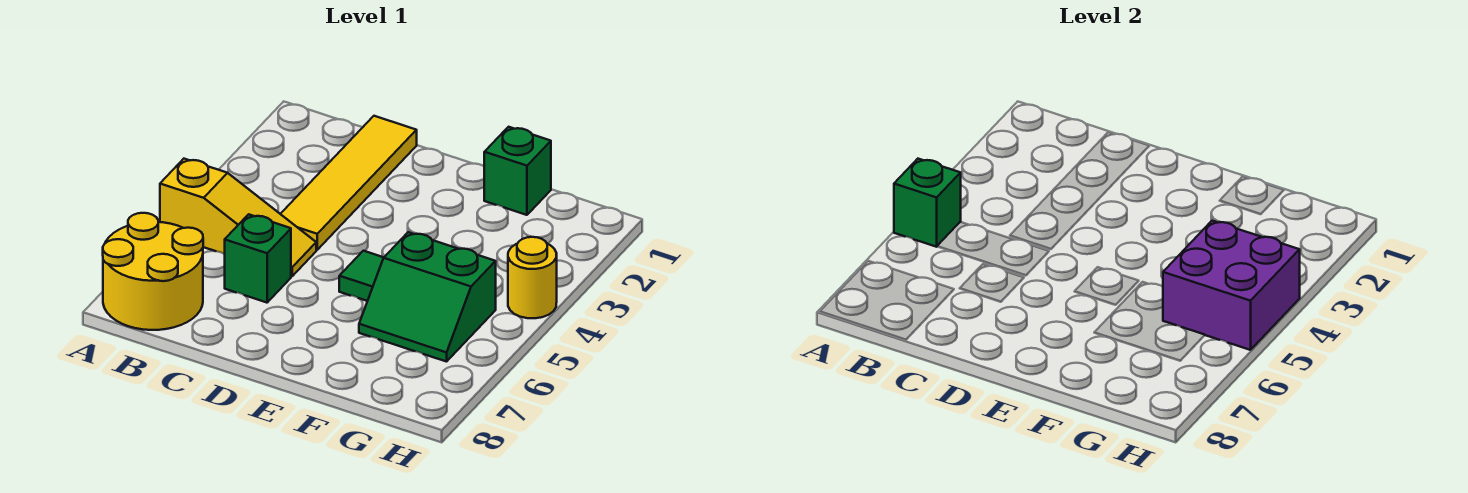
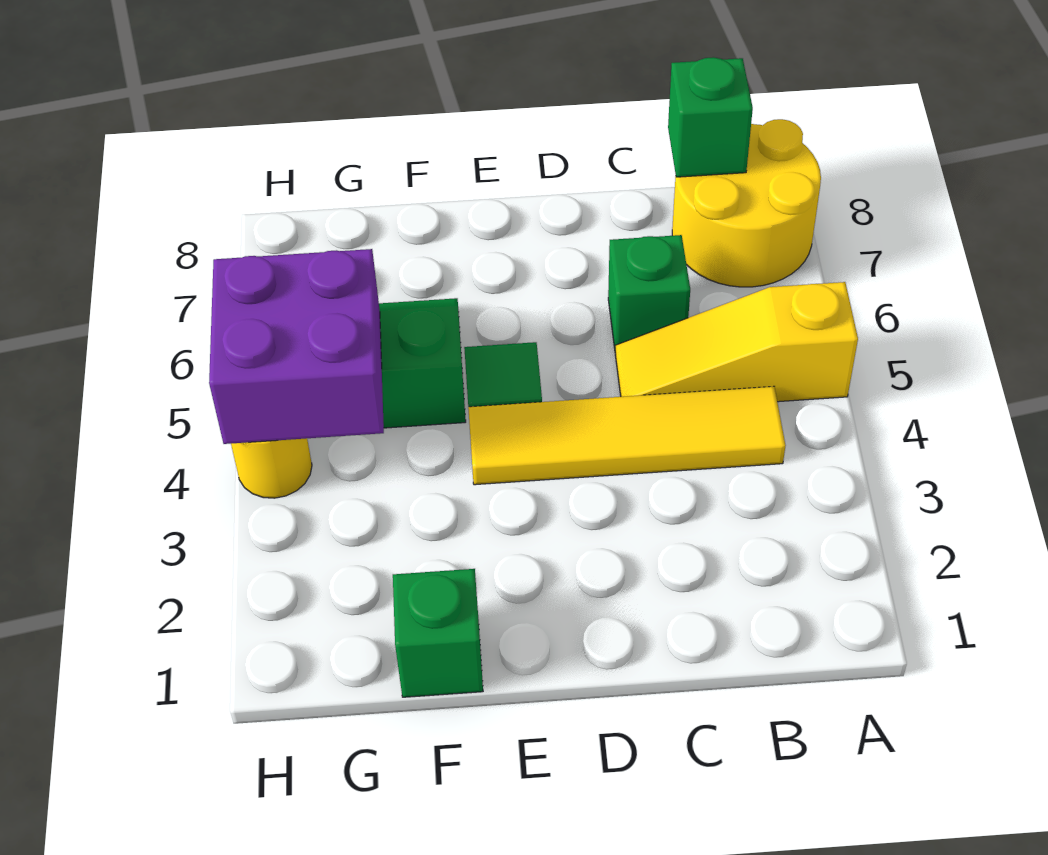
green 1x1 brick [894,159,961,247] -> green 1x1 brick moved to [668,57,753,177]
yellow 1x4 tile [281,116,417,250] -> yellow 1x4 tile turned to [468,386,786,485]

